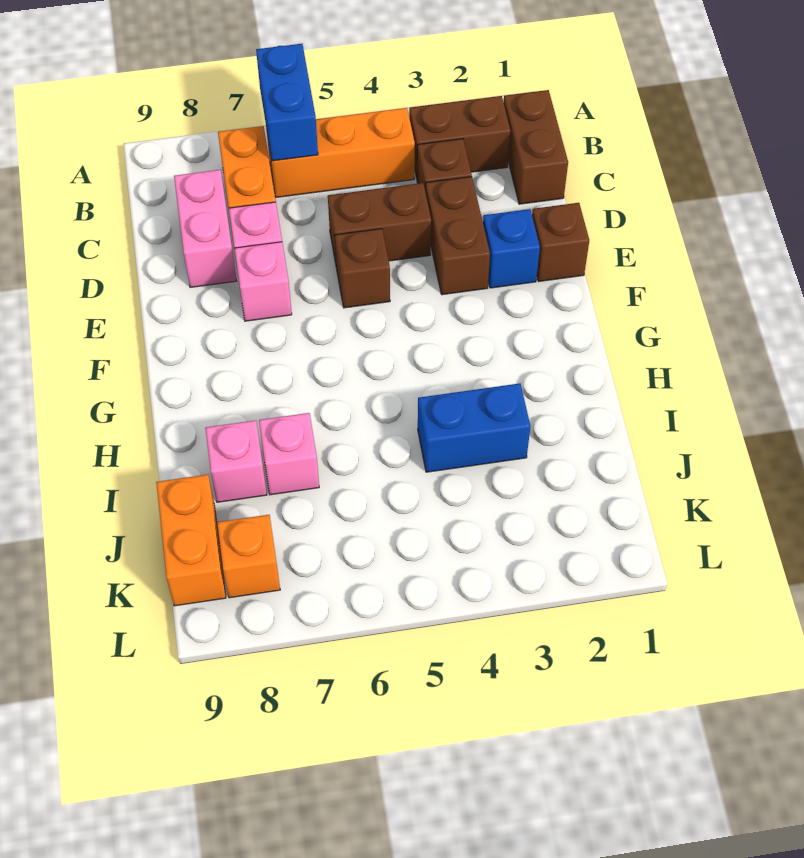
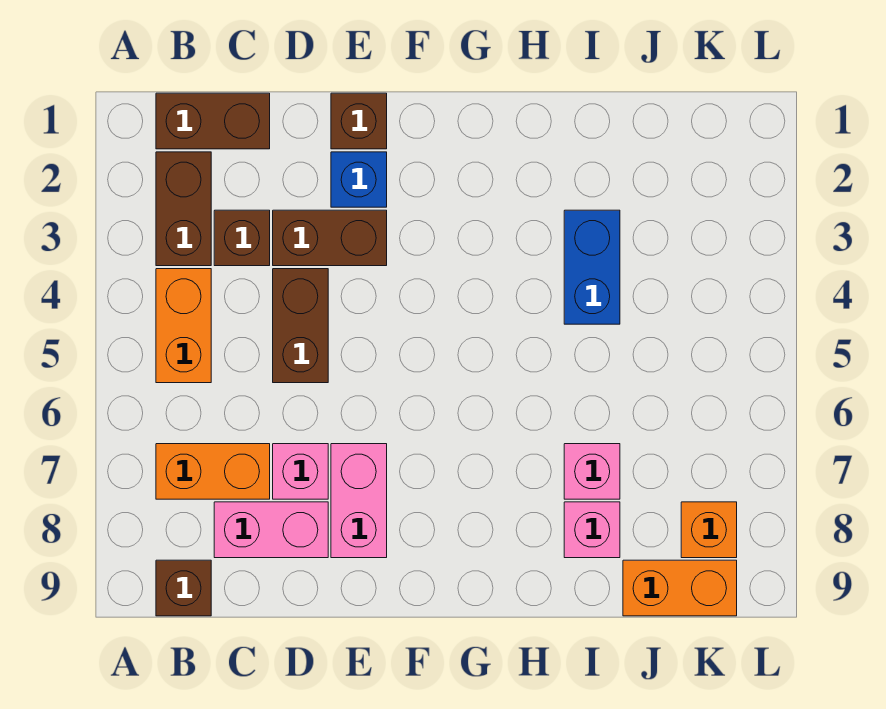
blue 1x2 brick [256,44,318,161] -> none
orange 1x3 brick [266,108,415,198] -> orange 1x2 brick [156,269,211,383]
brown 1x1 brick [335,229,390,308] -> brown 1x1 brick moved to [156,560,211,616]
pink 1x1 brick [234,242,292,321] -> pink 1x2 brick [331,444,387,558]

